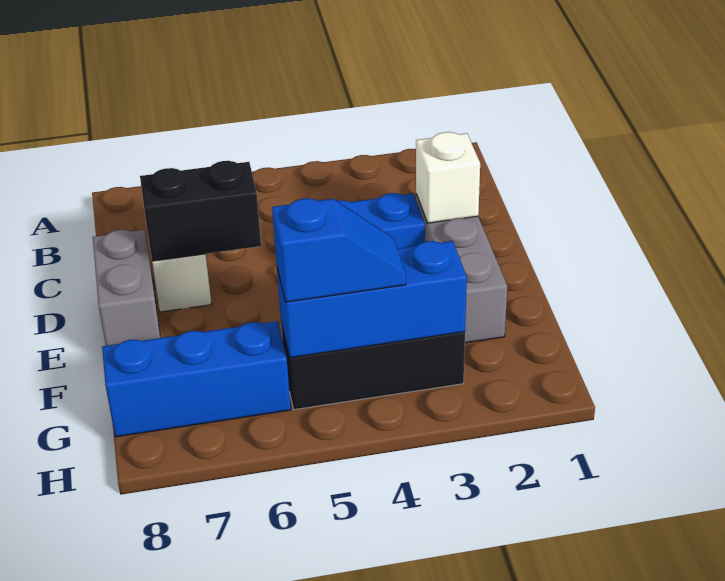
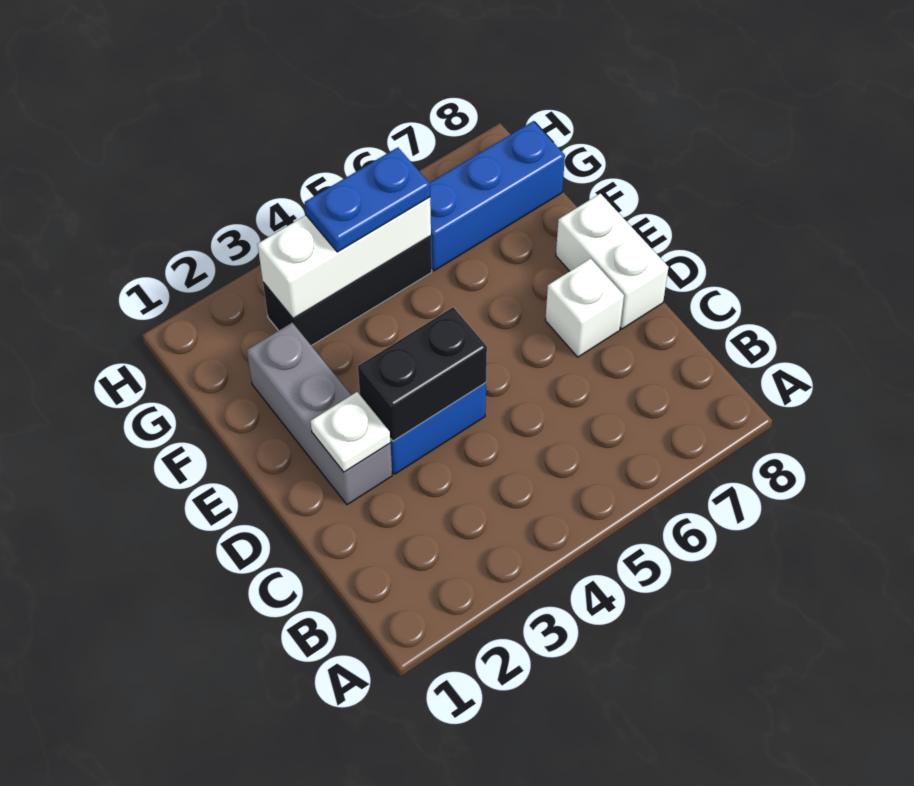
white 1x1 brick [416,132,480,223] -> white 1x1 plate [311,392,390,472]
black 1x2 brick [140,161,261,261] -> black 1x2 brick moved to [358,307,487,441]
grey 1x2 brick [93,230,160,346] -> white 1x2 brick [556,194,669,329]
blue 1x3 brick [277,241,467,358] -> white 1x3 brick [258,197,431,319]
blue 1x2 slope [272,198,406,302] -> blue 1x2 plate [305,147,430,252]

